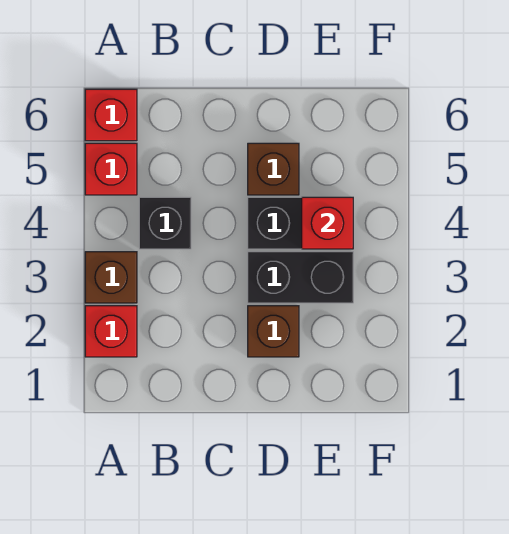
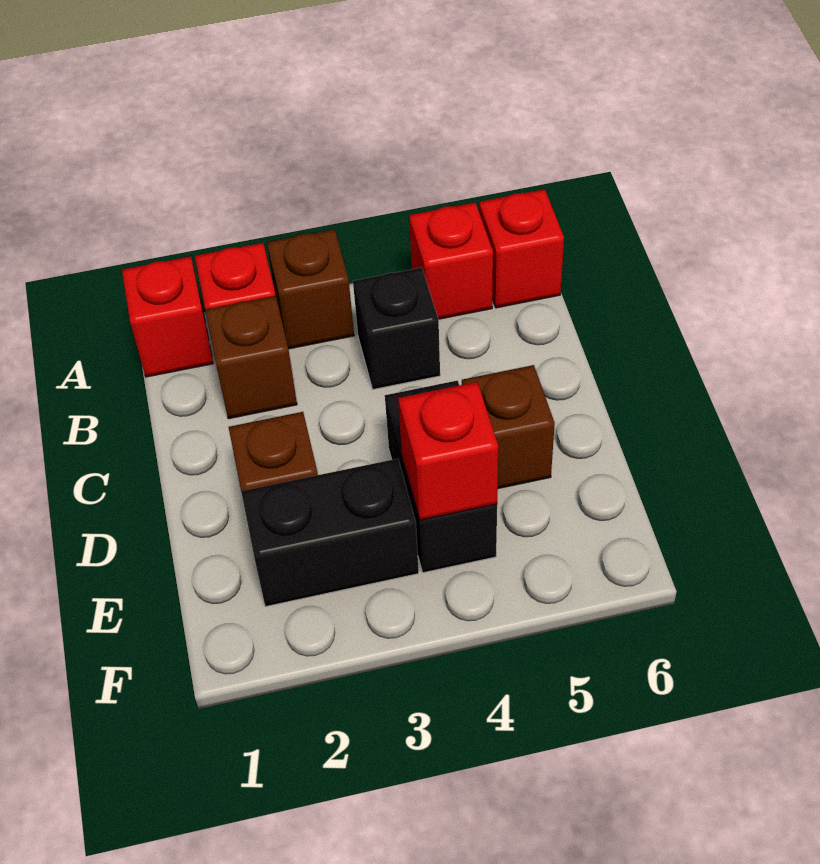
none -> red 1x1 brick [122,256,213,377]
none -> brown 1x1 brick [205,296,297,419]
black 1x2 brick [248,252,353,303] -> black 1x2 brick turned to [241,459,419,607]

